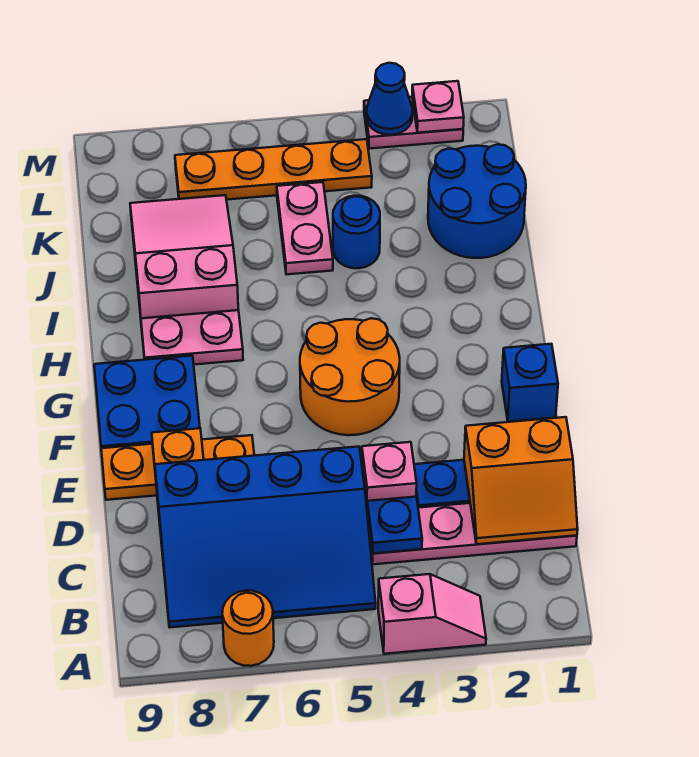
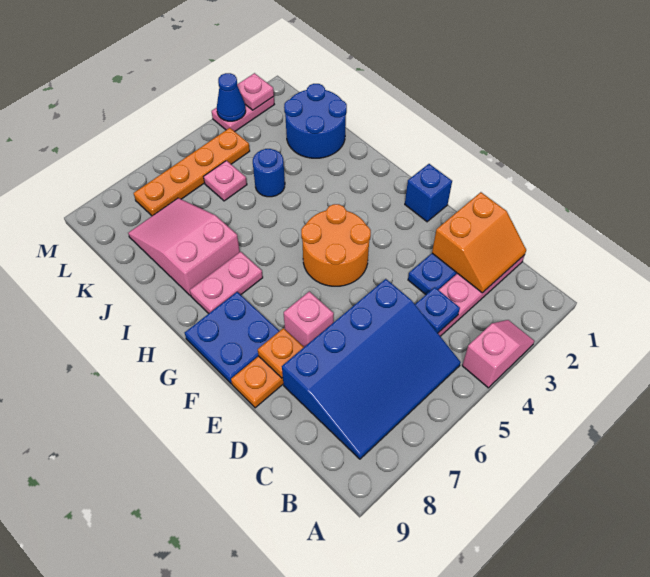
orange 1x1 round brick [222,591,274,666] -> none
pink 1x1 brick [362,442,417,507] -> pink 1x1 brick moved to [284,291,334,347]
pink 1x2 plate [277,182,333,275] -> pink 1x1 plate [204,161,247,201]

